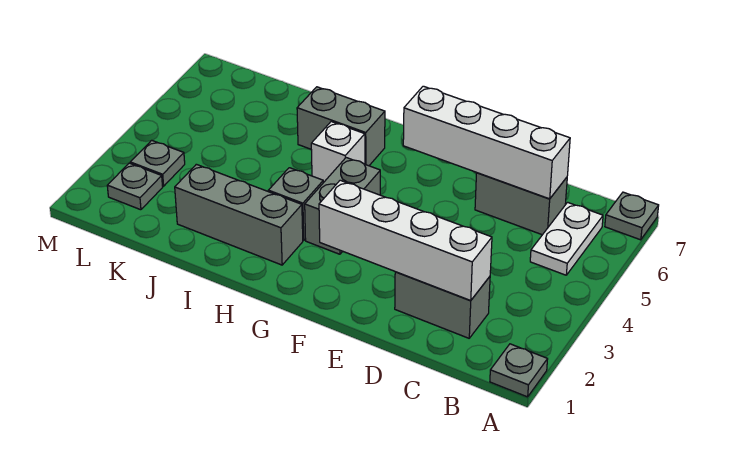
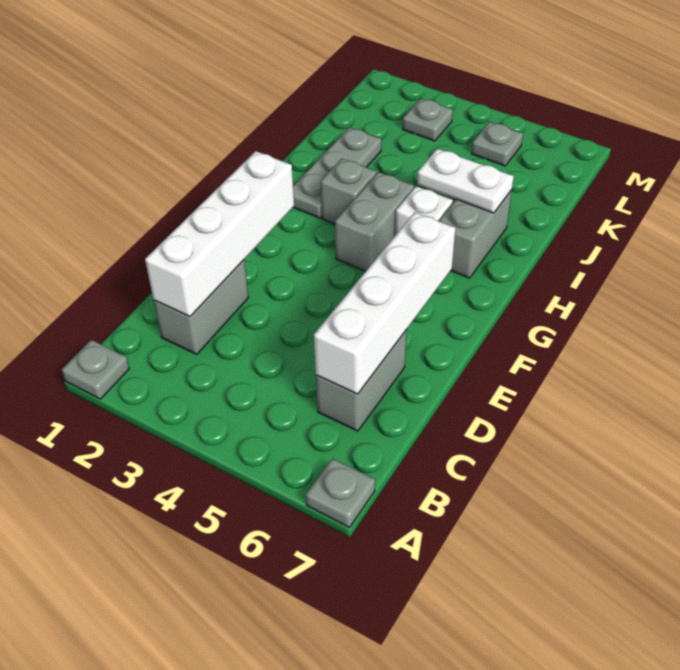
white 1x2 plate [530,202,603,275] -> white 1x2 plate moved to [417,149,514,213]
grey 1x2 brick [305,158,380,254] -> grey 1x2 brick turned to [335,172,414,271]
grey 1x3 brick [175,164,303,265] -> grey 1x3 plate [293,127,381,218]
grey 1x1 plate [107,163,163,210] -> grey 1x1 plate moved to [472,122,523,166]

